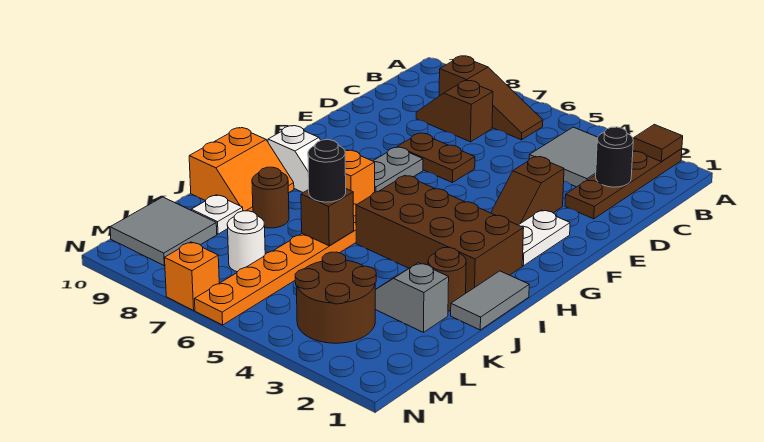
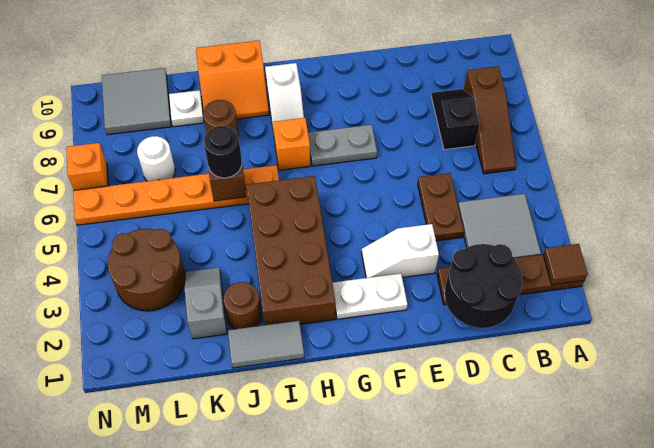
black 1x1 round brick [596,127,633,187] -> black 2x2 round brick [445,244,522,328]
brown 1x2 slope [416,81,493,142] -> black 1x2 slope [431,89,480,150]
brown 1x2 slope [491,156,564,225] -> white 1x2 slope [362,224,439,278]
brown 1x2 plate [398,133,475,183] -> brown 1x2 plate moved to [418,173,464,241]

